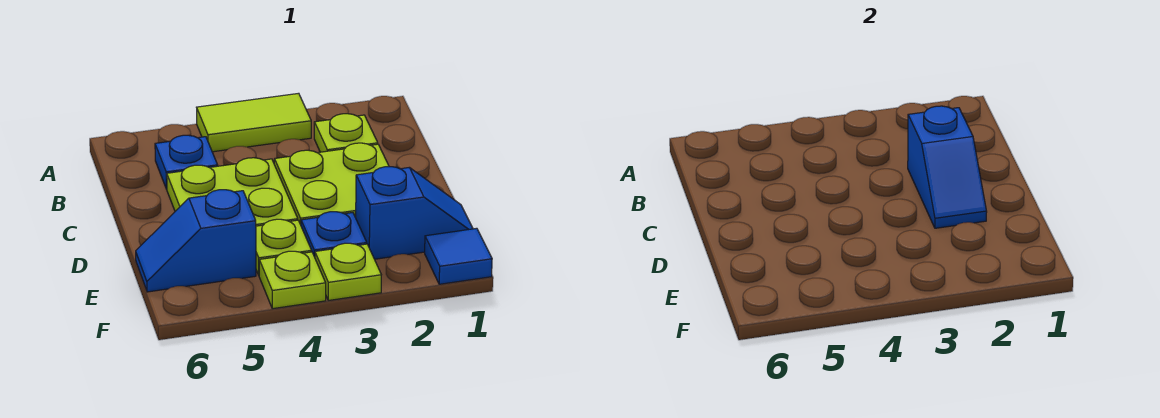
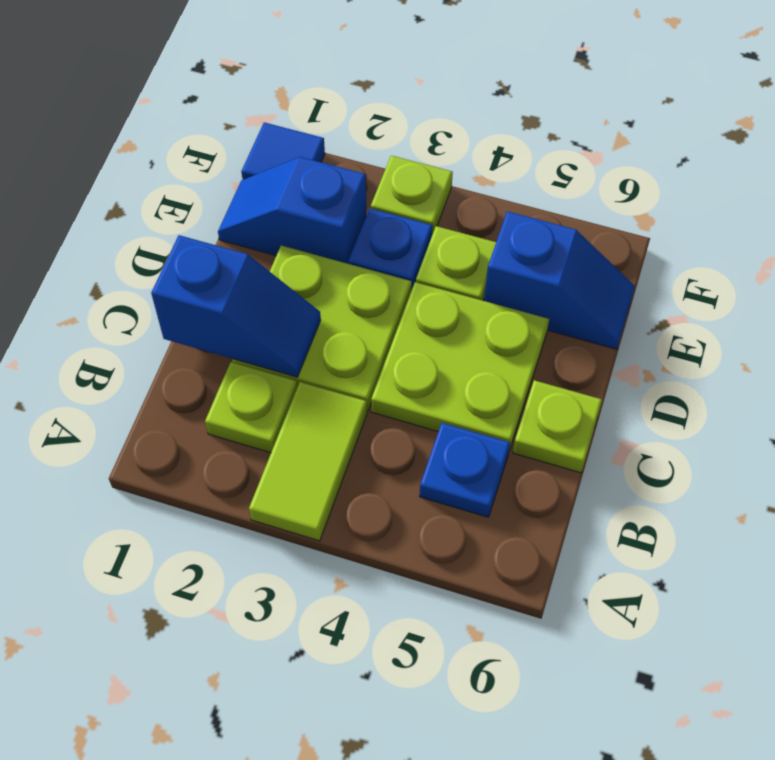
lime 1x2 tile [197,93,311,152] -> lime 1x2 tile turned to [249,382,367,541]
blue 1x2 slope [908,106,987,228] -> blue 1x2 slope turned to [151,235,321,377]
lime 1x1 plate [259,251,326,309] -> lime 1x1 plate moved to [513,380,602,473]

